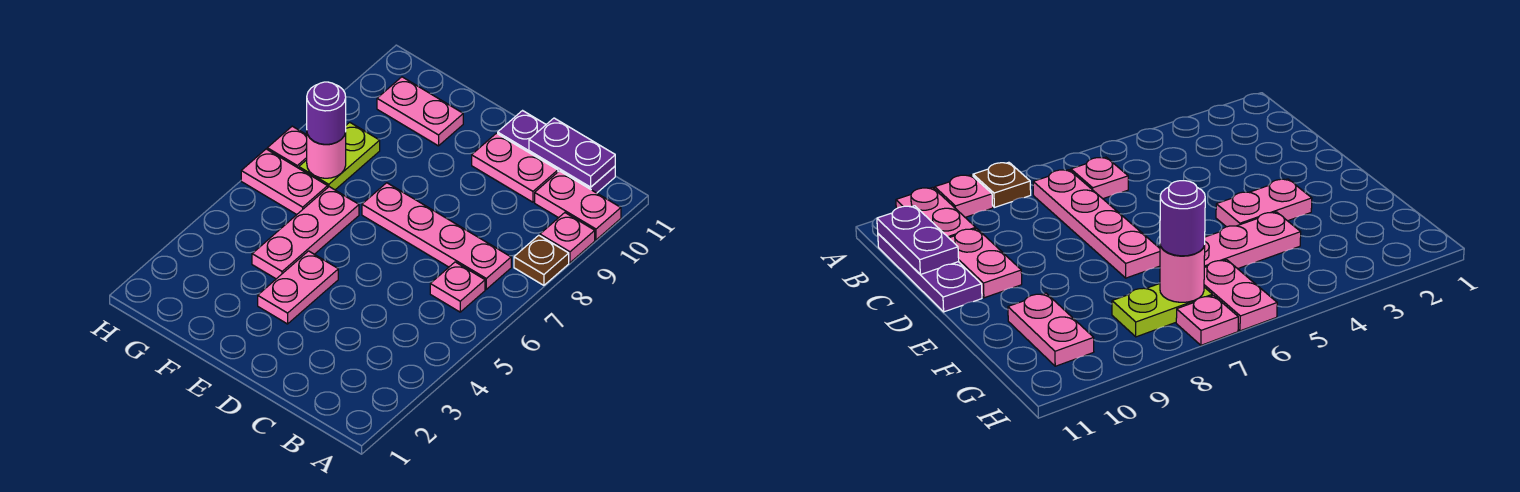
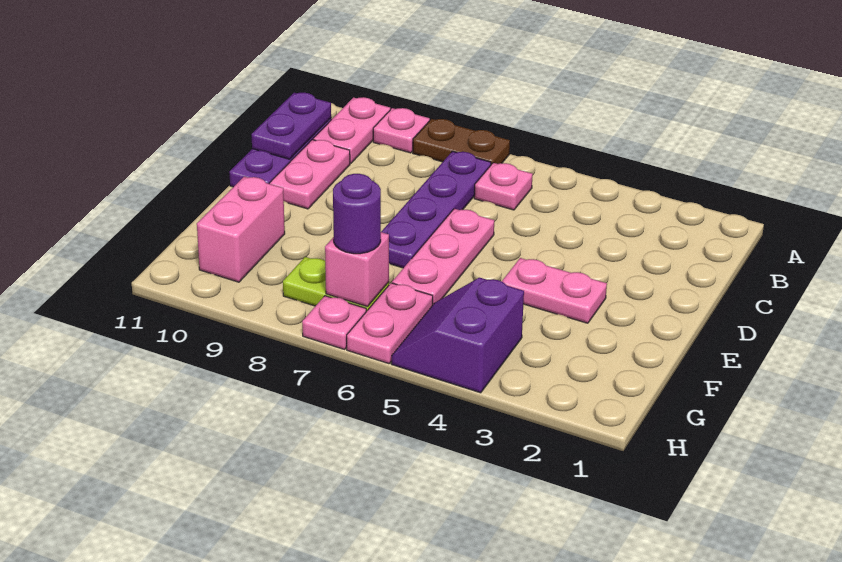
brown 1x1 plate [514,235,569,285] -> brown 1x2 plate [413,119,510,165]
pink 1x4 plate [362,183,511,289] -> purple 1x4 plate [381,151,491,268]
pink 1x3 plate [252,187,359,279] -> pink 1x3 plate turned to [392,209,494,304]
pink 1x2 plate [377,77,463,146] -> pink 1x2 brick [197,177,285,282]
none -> purple 2x2 slope [391,277,524,393]
pink 1x1 round brick [307,133,346,178] -> pink 1x1 brick [325,232,389,307]

